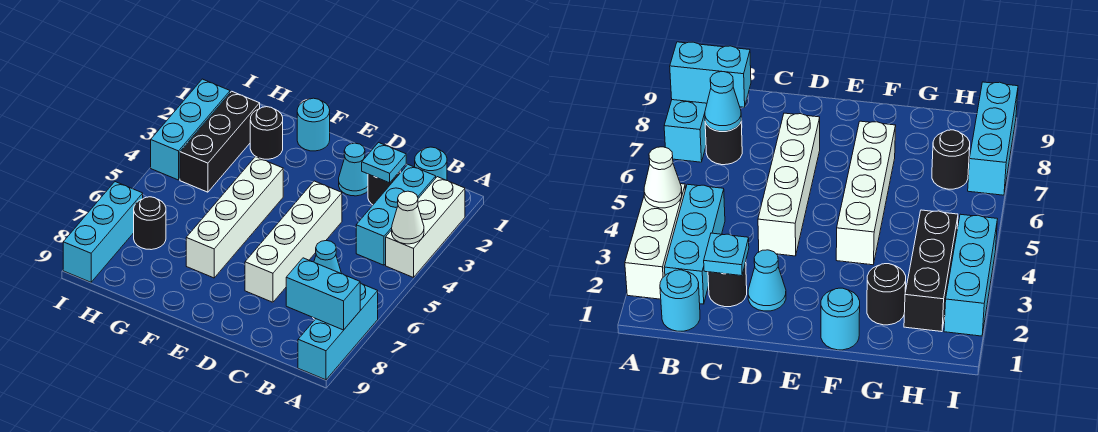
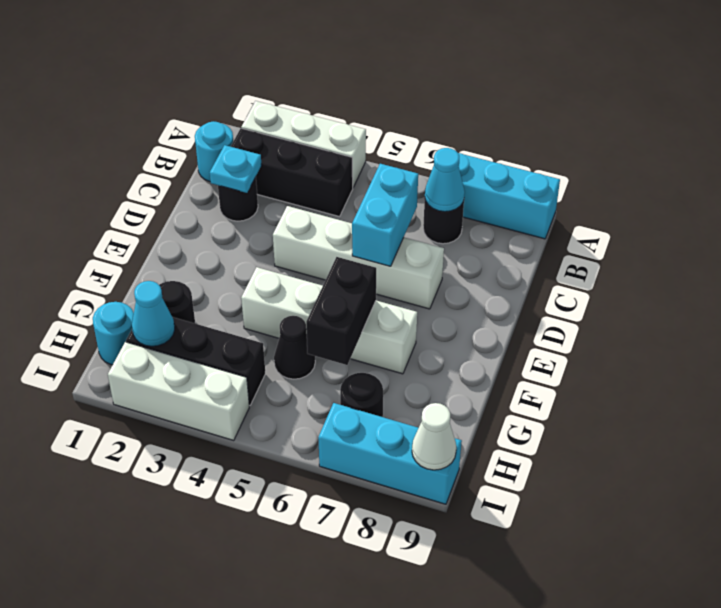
white 1x1 cone [392,191,424,244] -> white 1x1 cone moved to [412,403,456,470]
cyan 1x2 brick [286,258,360,330] -> cyan 1x2 brick moved to [352,164,418,266]
cyan 1x3 brick [356,165,436,265] -> black 1x3 brick [231,128,353,217]
cyan 1x1 cone [339,143,368,196] -> cyan 1x1 cone moved to [132,281,175,346]
cyan 1x1 round brick [297,98,330,151] -> cyan 1x1 round brick moved to [93,302,134,365]
none -> black 1x2 brick [306,257,376,365]
none -> black 1x1 cone [274,316,315,379]
cyan 1x3 brick [151,79,230,180] -> white 1x3 brick [108,342,249,440]

